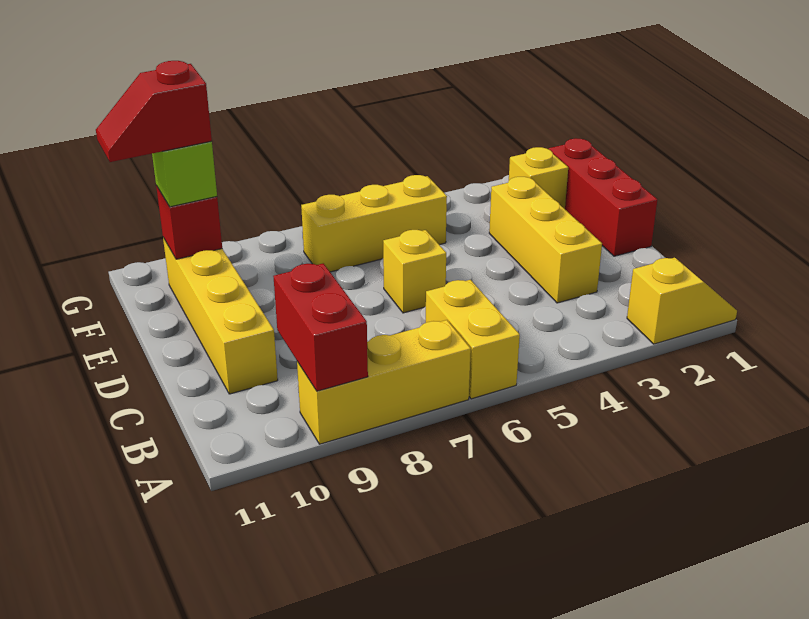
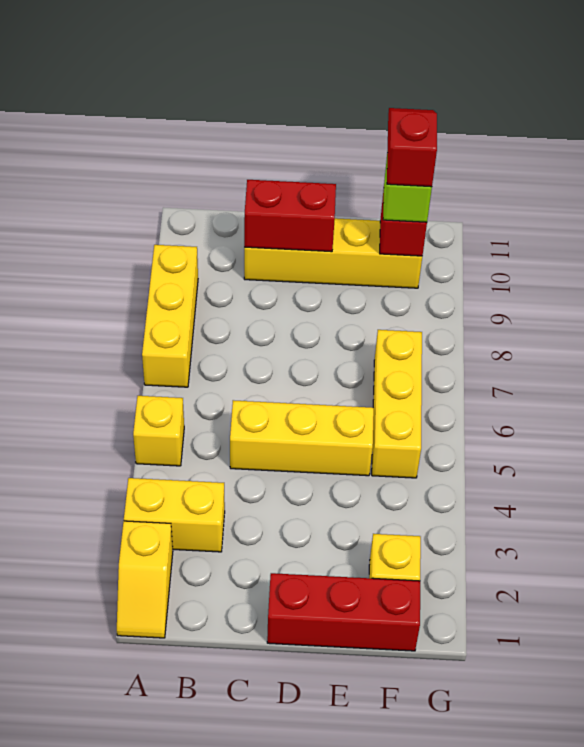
yellow 1x2 brick [426,280,520,399] -> yellow 1x2 brick moved to [124,478,225,552]
red 1x2 brick [273,263,368,391] -> red 1x2 brick moved to [244,180,336,252]
yellow 1x3 brick [489,177,602,303] -> yellow 1x3 brick moved to [230,400,374,476]
yellow 1x1 brick [383,230,446,313] -> yellow 1x1 brick moved to [133,396,184,466]

